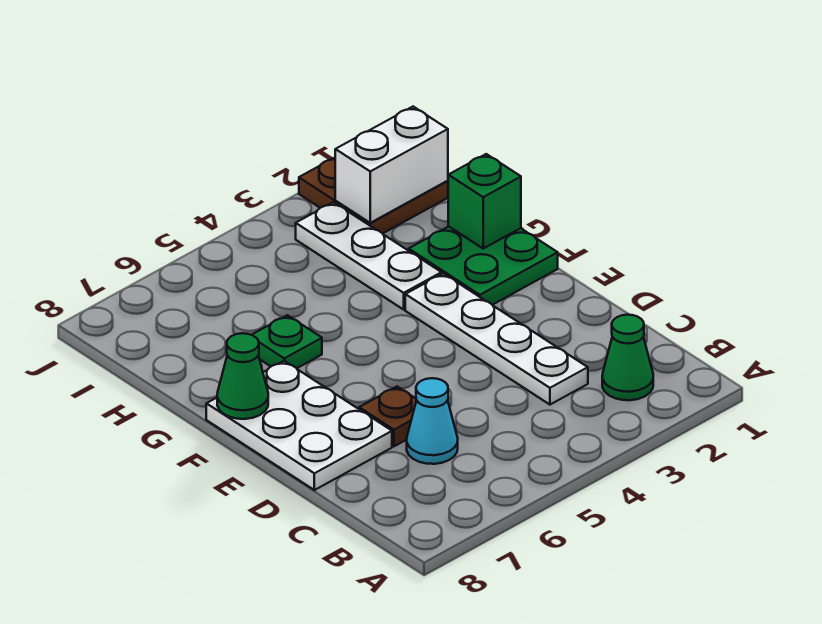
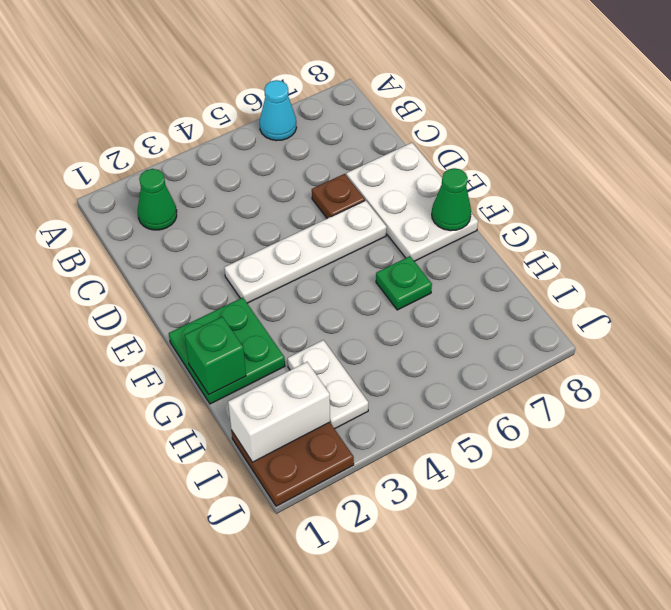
white 1x4 plate [405,273,588,405] -> white 1x4 plate turned to [224,201,387,303]
cyan 1x1 cone [407,378,458,464] -> cyan 1x1 cone moved to [260,80,297,141]
white 1x3 plate [296,202,442,309] -> white 1x2 plate [288,340,368,429]

